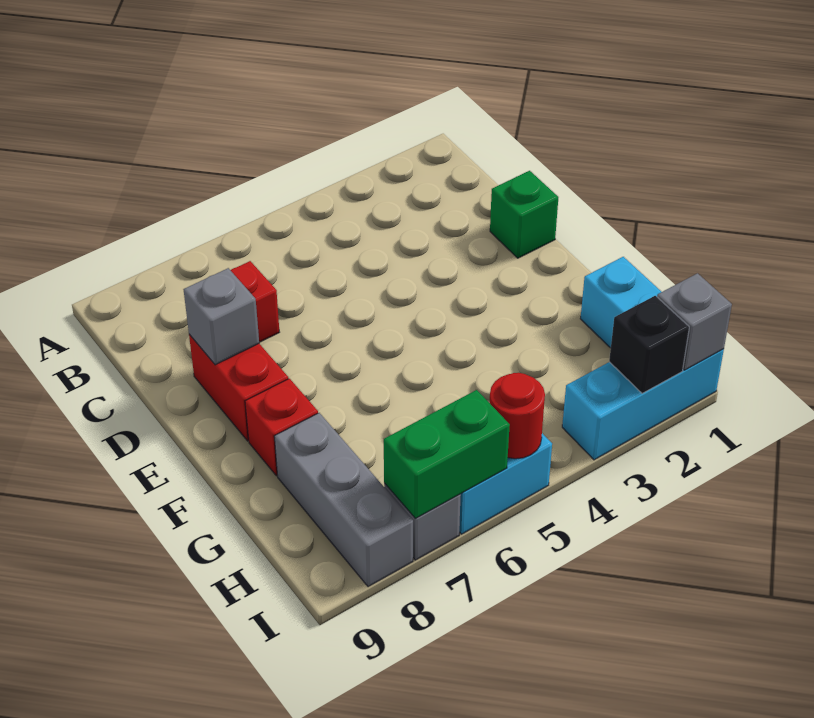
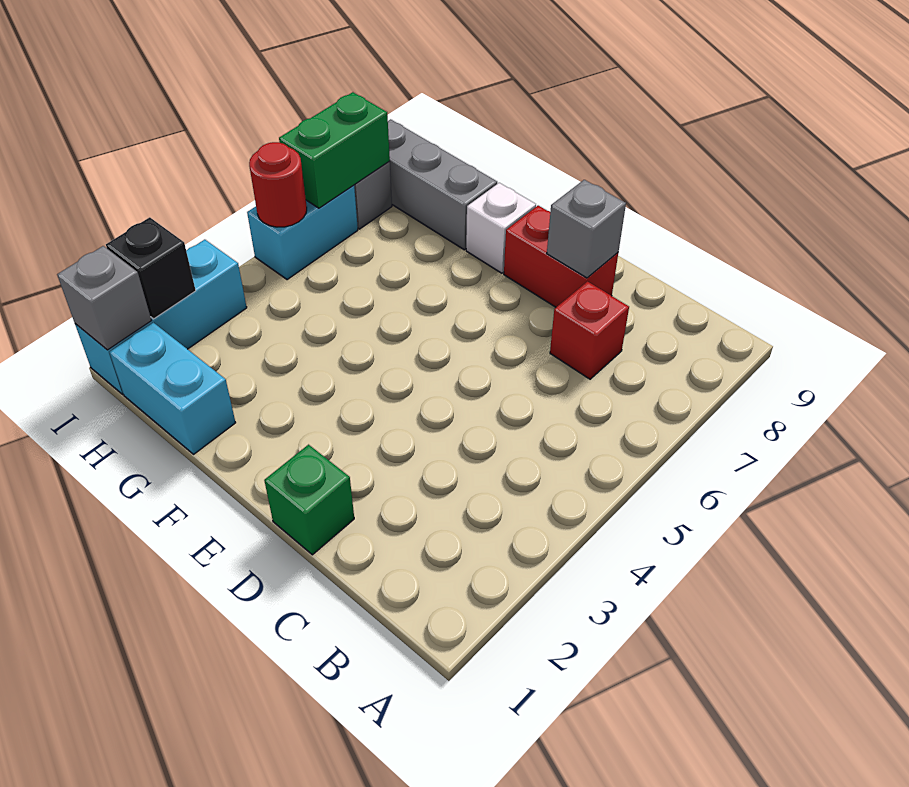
red 1x1 brick [245,379,318,476] -> white 1x1 brick [466,183,536,273]

